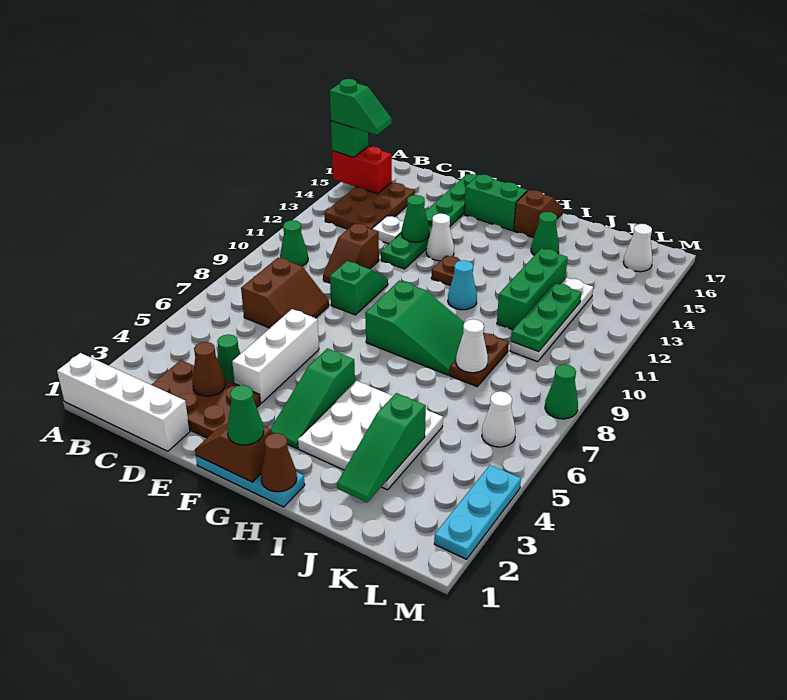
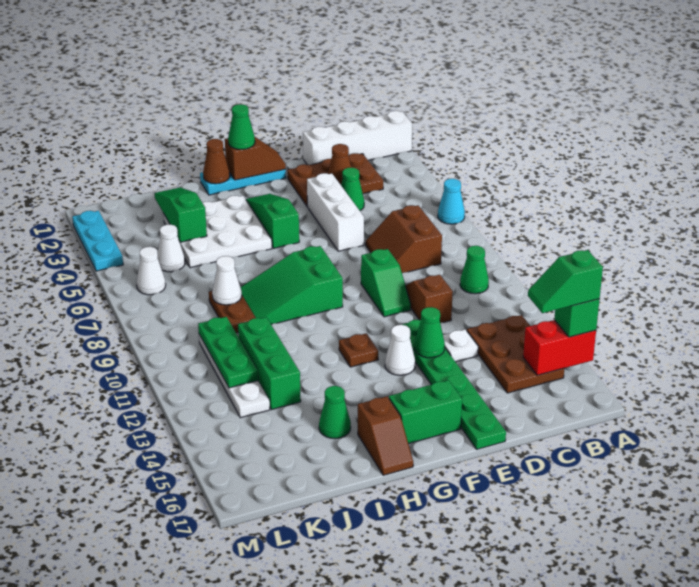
cyan 1x1 cone [448,260,477,310] -> cyan 1x1 cone moved to [438,179,465,224]
white 1x1 cone [623,224,653,272] -> white 1x1 cone moved to [158,225,185,272]
green 1x1 cone [545,365,578,419] -> none

